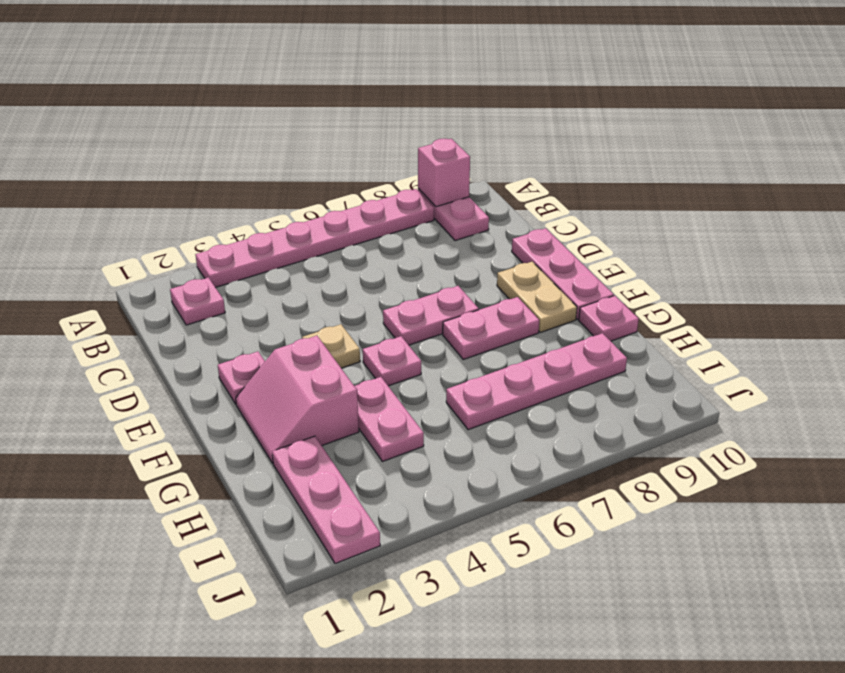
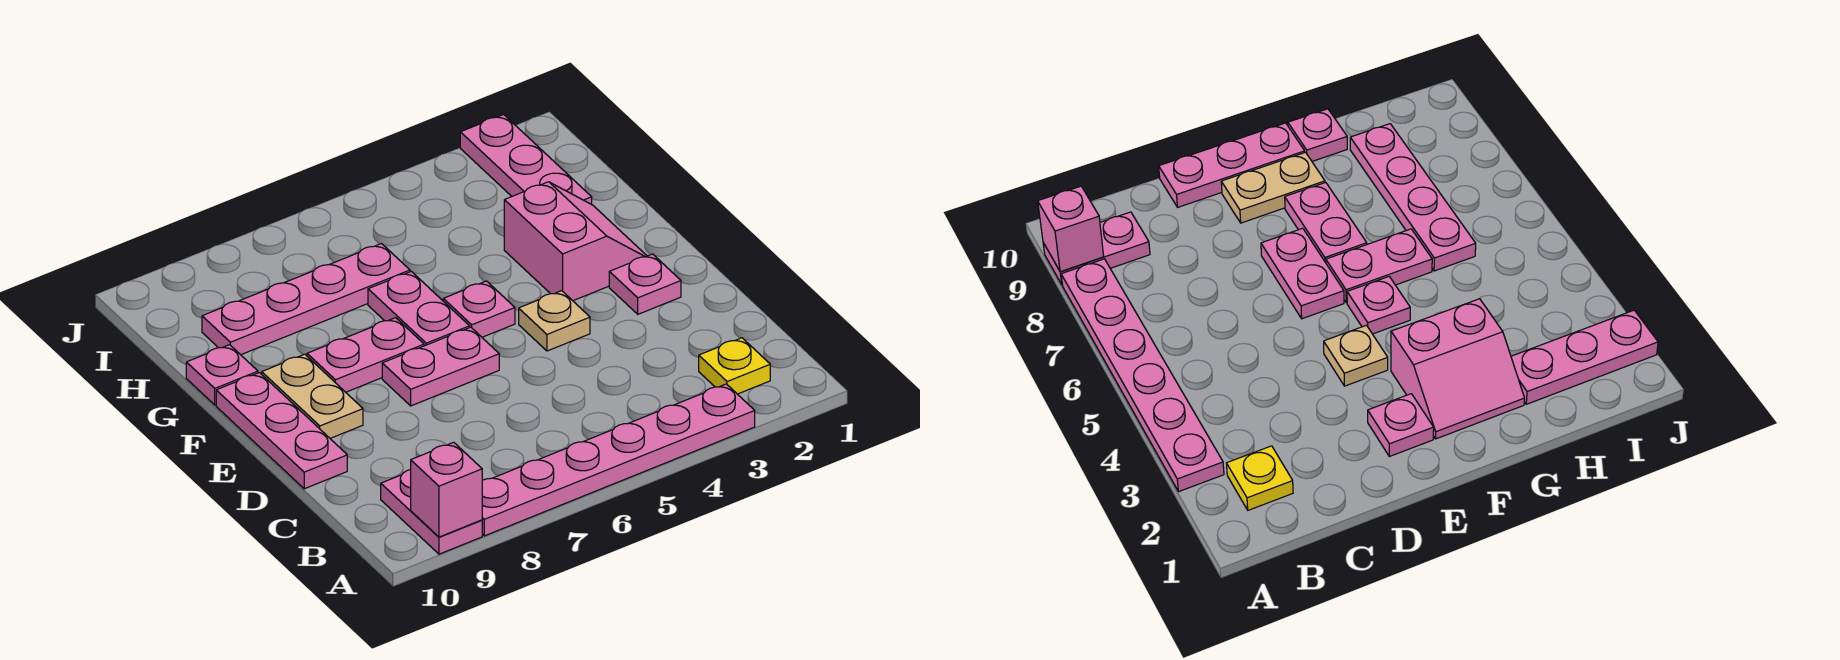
pink 1x1 plate [170,277,225,325] -> yellow 1x1 plate [699,338,770,394]
pink 1x2 plate [355,377,424,462] -> pink 1x2 plate moved to [368,271,470,346]

